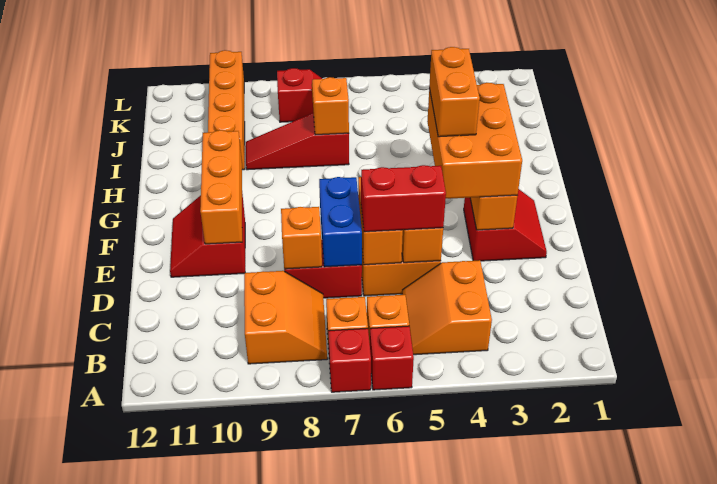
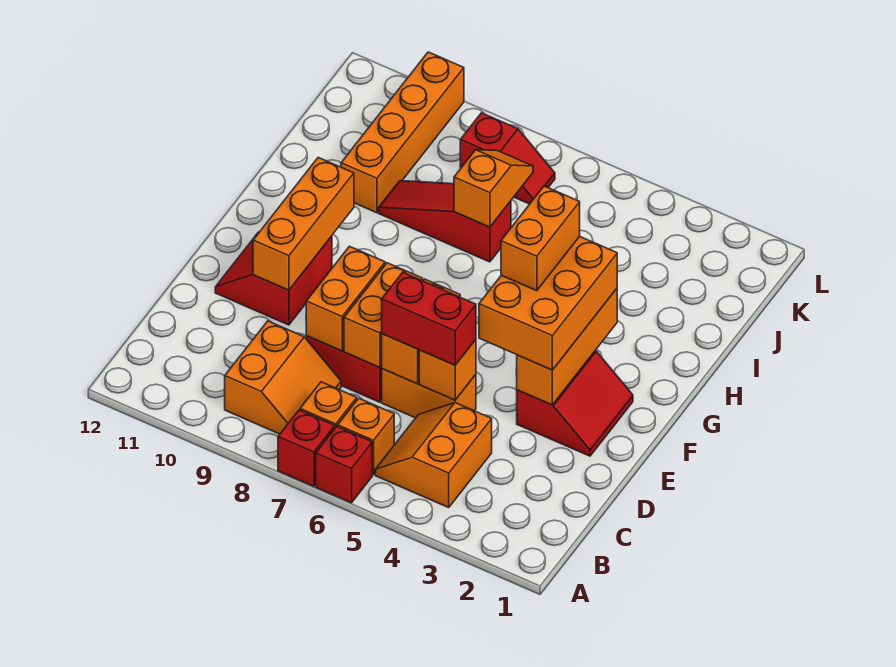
blue 1x2 brick [319,177,362,267] -> orange 1x2 brick [344,263,423,368]
orange 1x1 brick [281,207,322,269] -> orange 1x2 brick [306,246,385,351]

